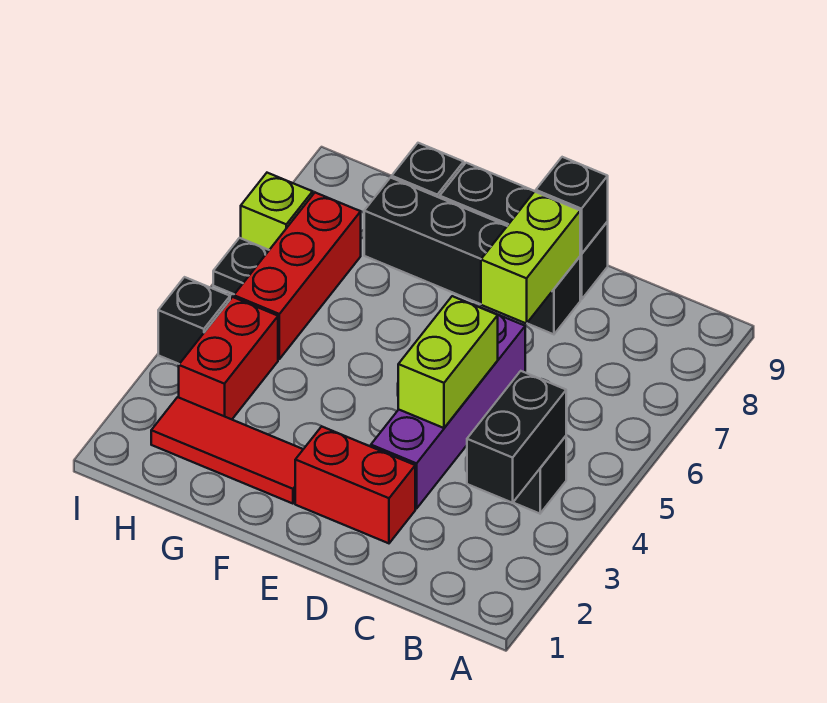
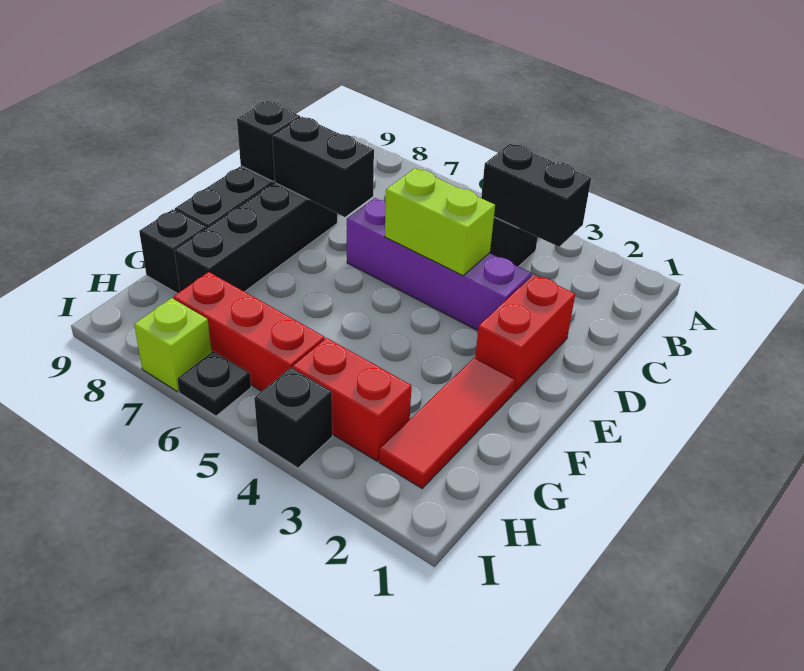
lime 1x2 brick [481,192,580,324] -> black 1x2 brick [272,117,374,217]

